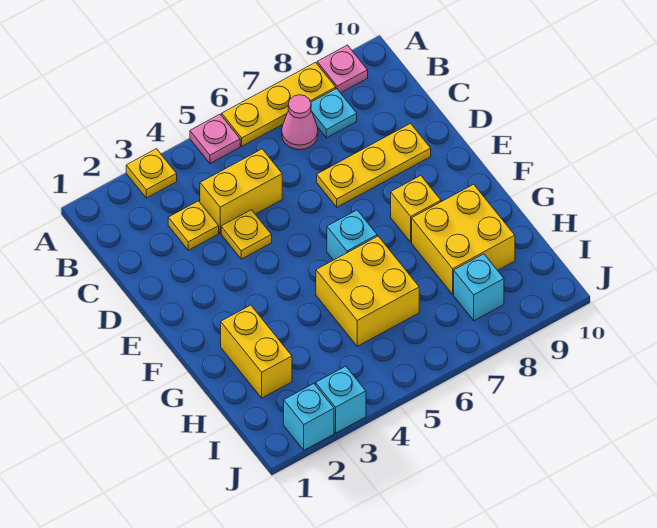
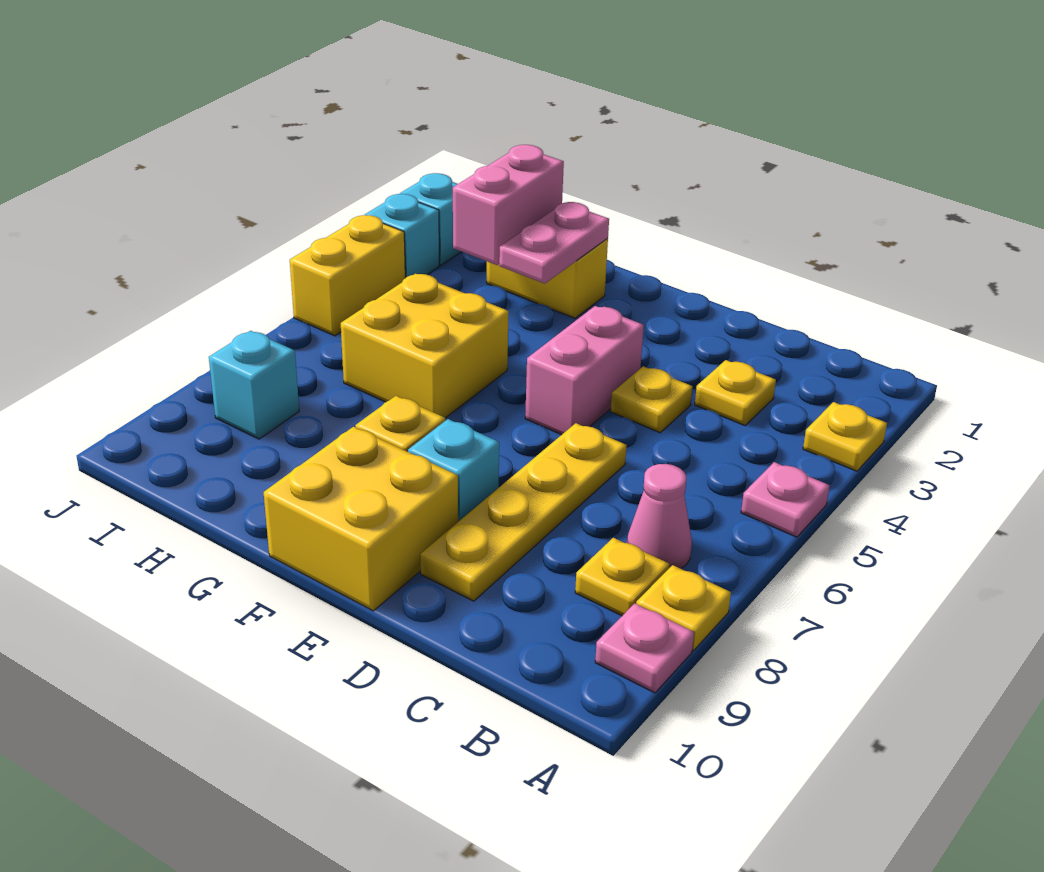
yellow 1x3 plate [222,62,336,146] -> yellow 1x1 plate [636,565,731,650]
cyan 1x1 plate [311,89,357,138] -> yellow 1x1 plate [575,538,669,616]
yellow 1x2 brick [200,149,282,233] -> yellow 1x2 brick moved to [290,215,405,336]
yellow 1x3 plate [317,124,431,207] -> yellow 1x4 plate [420,423,627,601]
none -> pink 1x2 brick [525,306,644,435]
cyan 1x1 brick [327,210,377,260] -> cyan 1x1 brick moved to [408,419,499,522]
none -> pink 1x2 plate [499,202,609,284]
yellow 2x2 brick [412,184,515,294] -> yellow 2x2 brick moved to [264,427,458,611]
none -> pink 1x2 brick [453,145,564,265]

